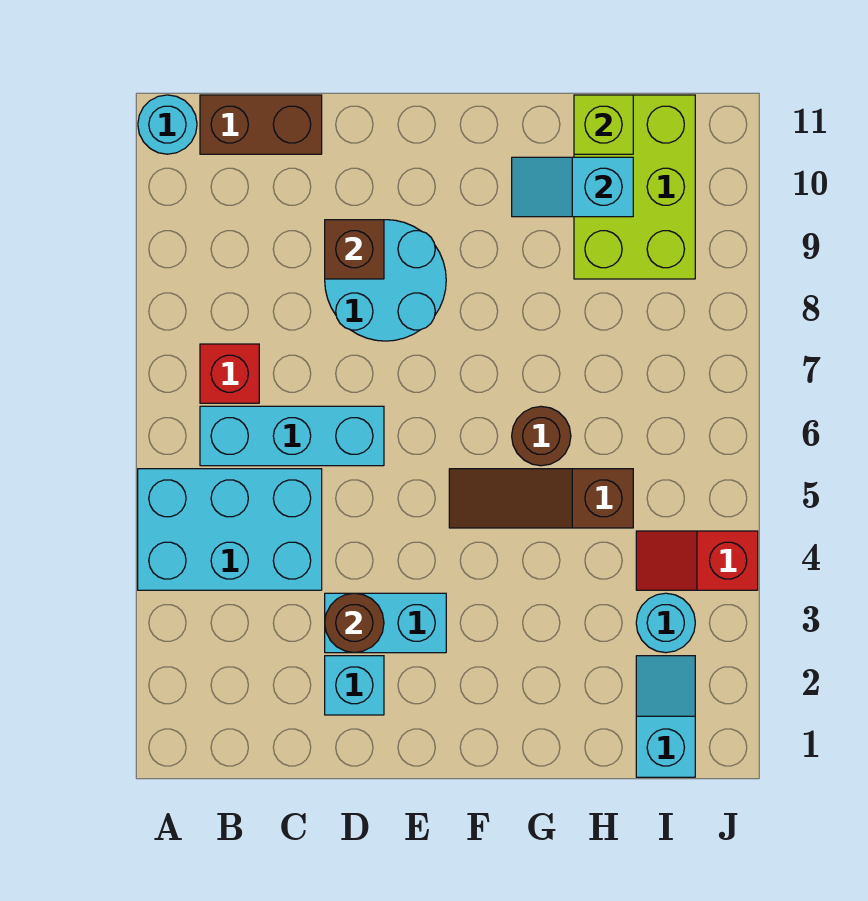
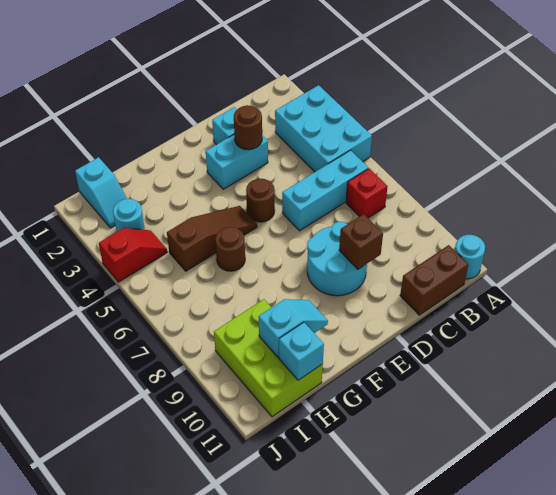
cyan 2x3 brick [138,469,322,590] -> cyan 2x3 brick turned to [275,85,372,172]
none -> brown 1x1 round brick [246,179,275,222]
lime 1x1 brick [574,95,633,154] -> cyan 1x1 brick [279,322,324,380]

